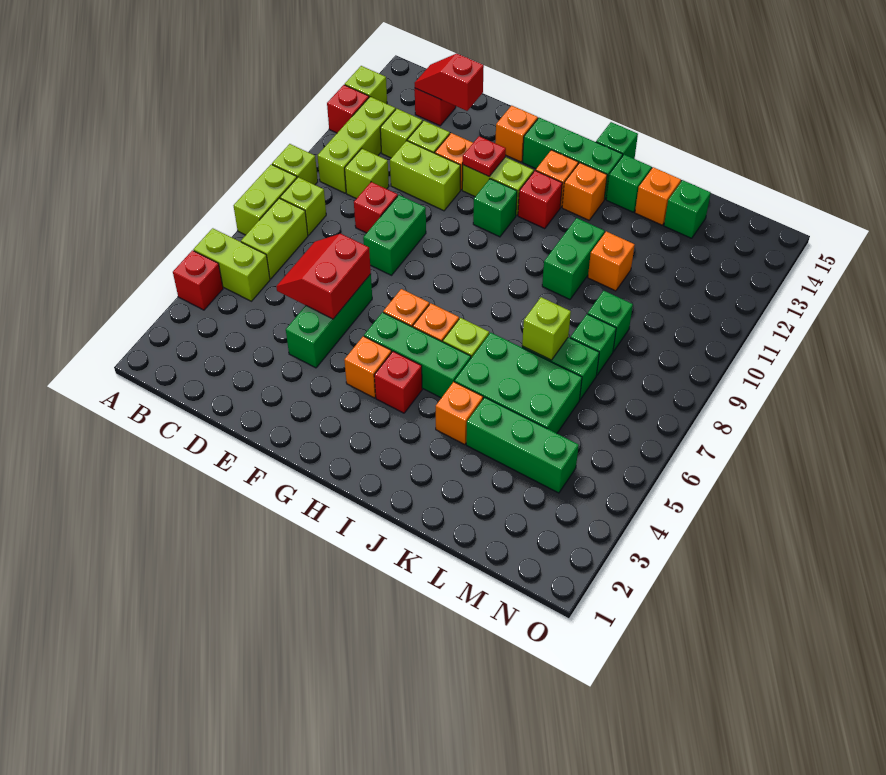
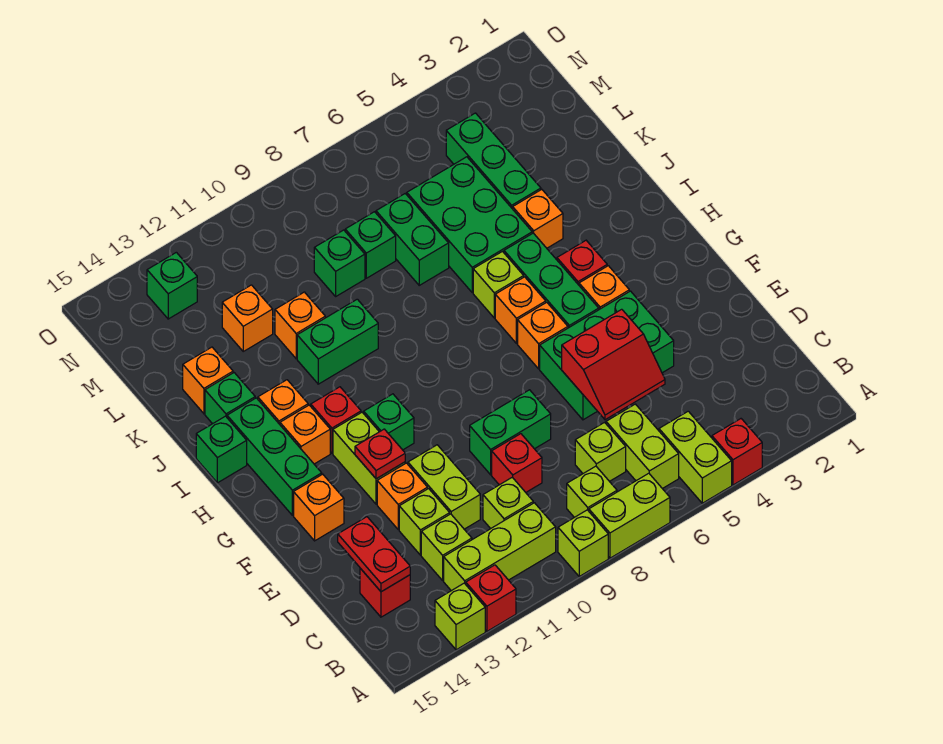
lime 1x2 brick [241,198,308,279] -> lime 1x2 brick turned to [606,404,679,489]
red 1x2 slope [415,54,484,111] -> red 1x2 plate [338,517,410,592]
green 1x3 brick [286,274,372,368] -> green 2x3 brick [540,291,674,420]
lime 1x1 brick [522,297,571,360] -> lime 1x1 brick moved to [575,423,626,481]
none -> orange 1x1 brick [222,285,273,351]
green 1x1 brick [664,180,711,238] -> green 1x1 brick moved to [147,252,197,319]

